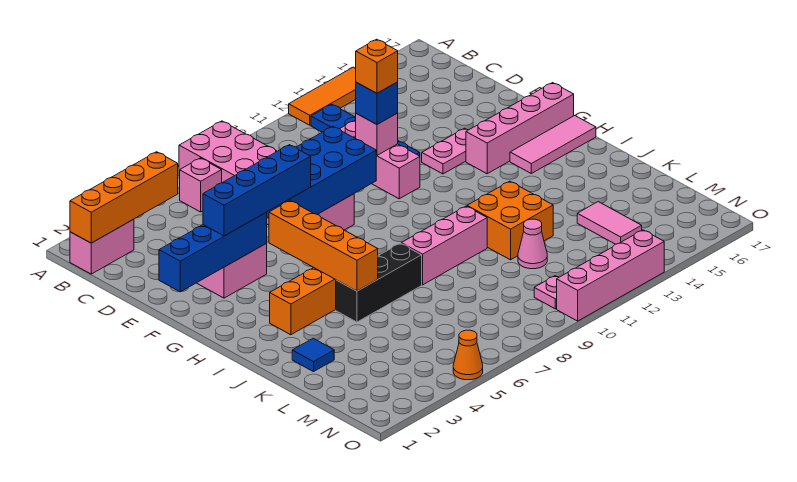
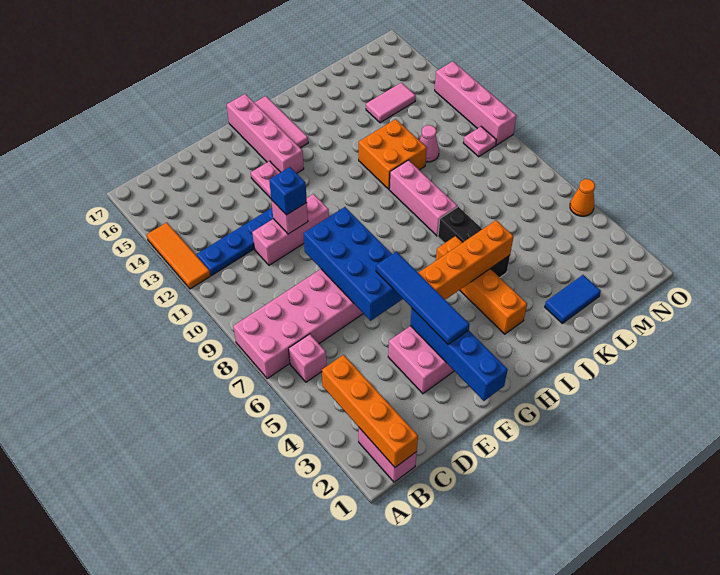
orange 1x1 brick [356,39,398,93] -> none
blue 1x4 brick [203,145,311,236] -> blue 1x4 tile [376,252,470,345]
blue 1x1 tile [292,338,334,372] -> blue 1x2 tile [545,275,601,323]

